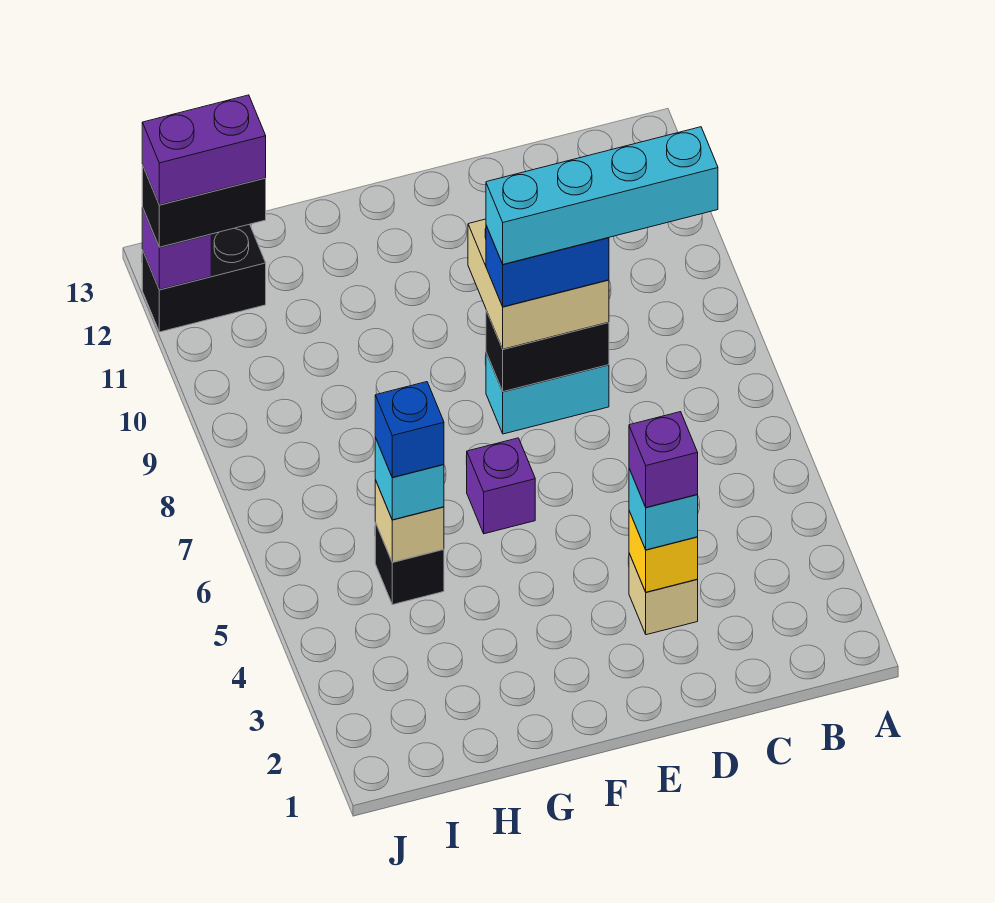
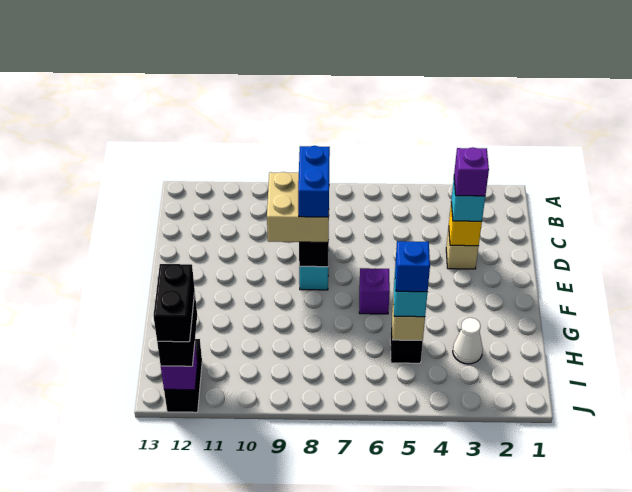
cyan 1x4 brick [486,127,718,264] -> none
none -> white 1x1 cone [453,318,483,364]
purple 1x2 brick [142,95,266,205] -> black 1x2 brick [153,264,195,342]

